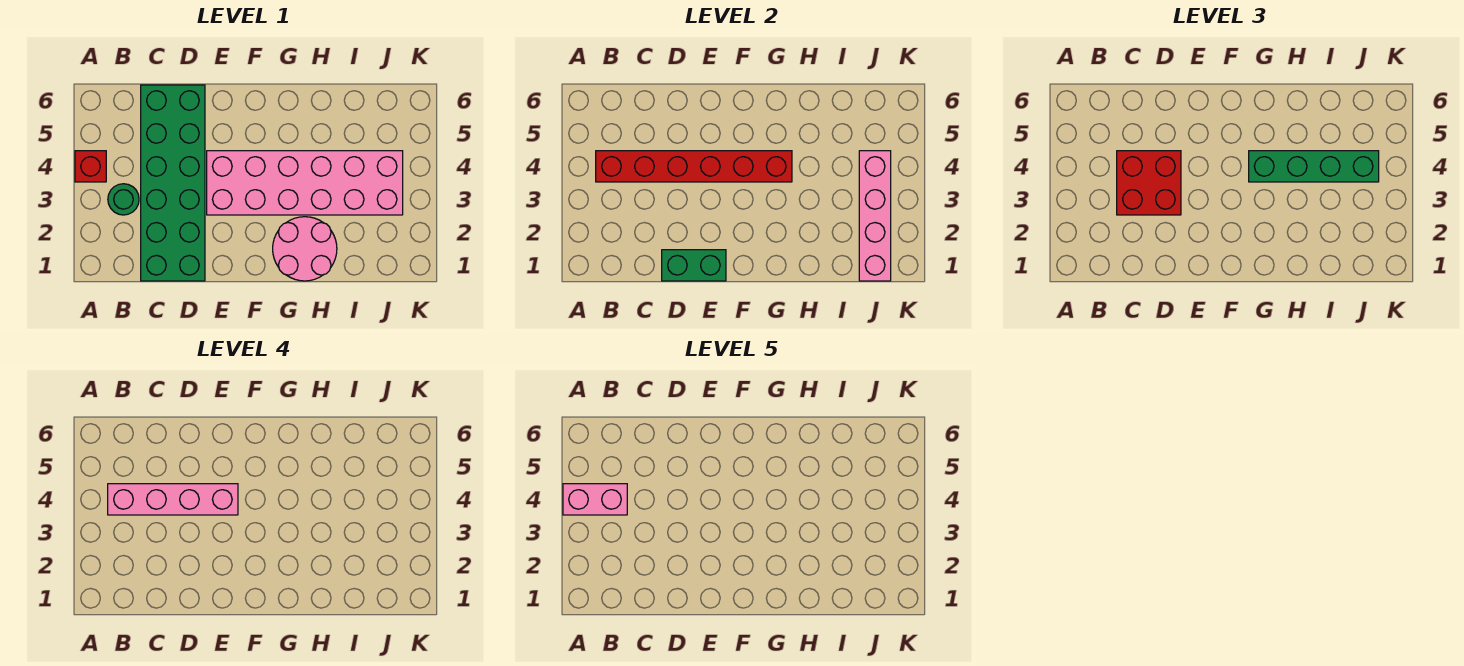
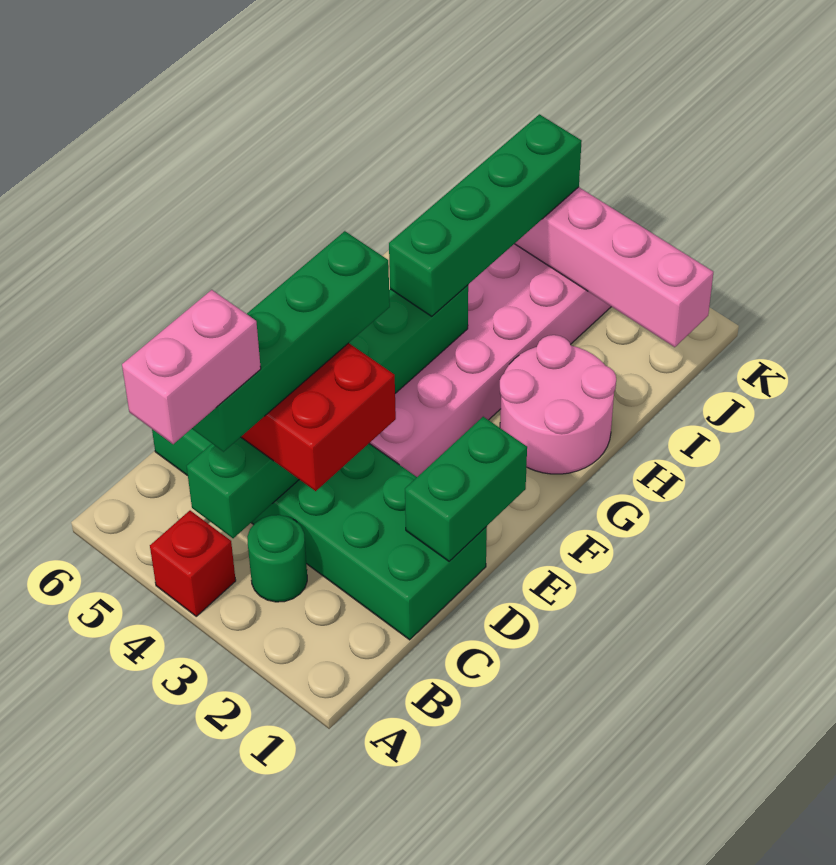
red 1x6 brick [596,151,792,182] -> green 1x6 brick [187,285,468,538]
pink 1x4 brick [108,484,238,515] -> green 1x4 brick [192,231,390,452]

